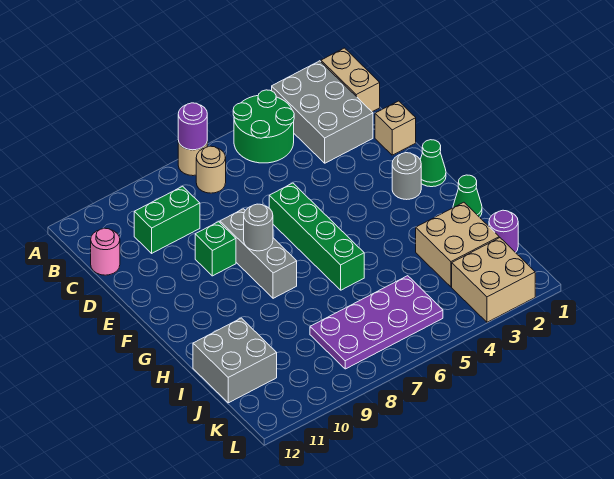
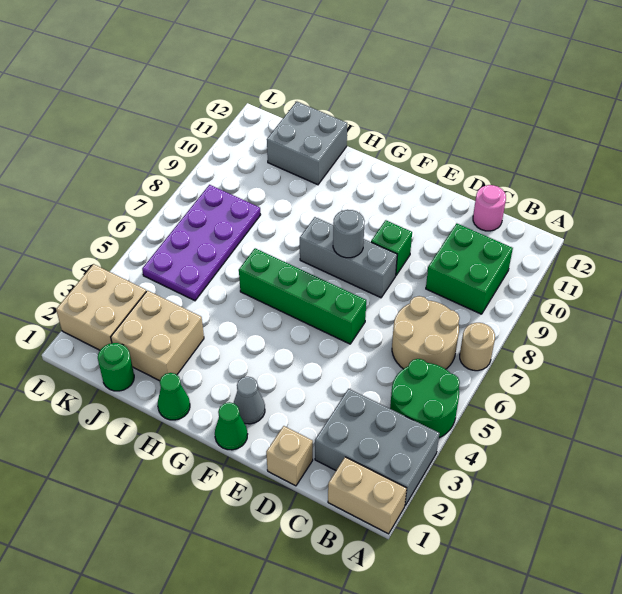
purple 1x1 round brick [178,103,207,150] -> none
tan 1x1 round brick [196,146,226,193] -> tan 2x2 round brick [392,296,459,369]
green 1x2 brick [134,186,200,253] -> green 2x2 brick [426,224,513,314]
grey 1x1 round brick [392,153,421,200] -> grey 1x1 cone [234,377,265,424]
purple 1x1 round brick [489,210,518,253] -> green 1x1 round brick [98,343,134,391]

